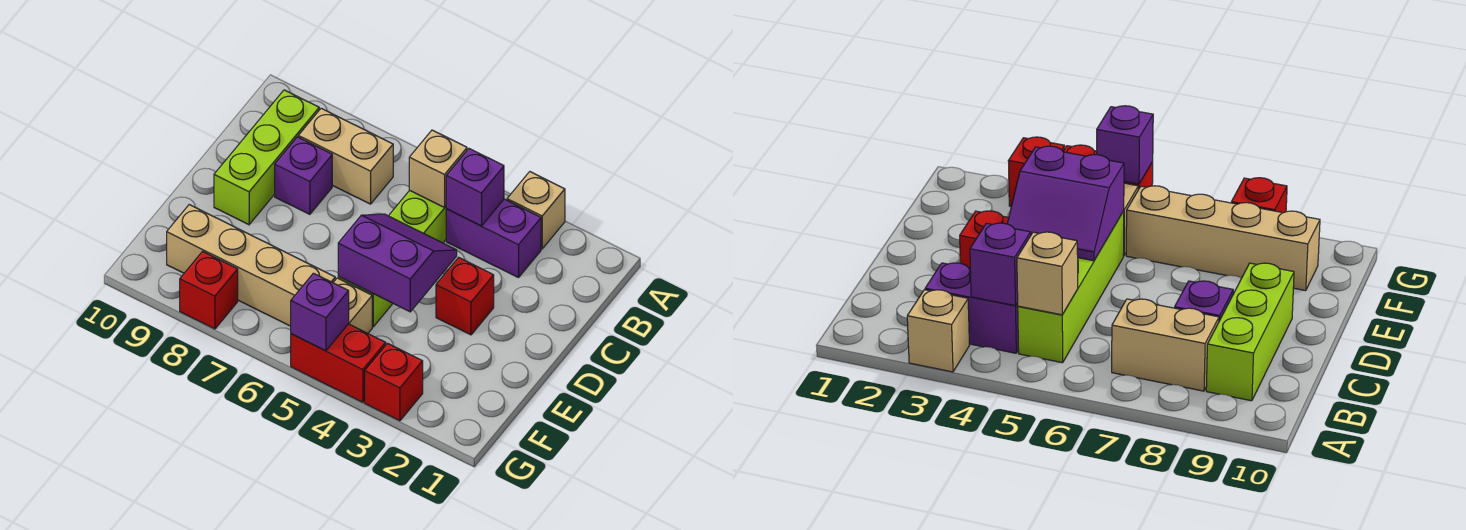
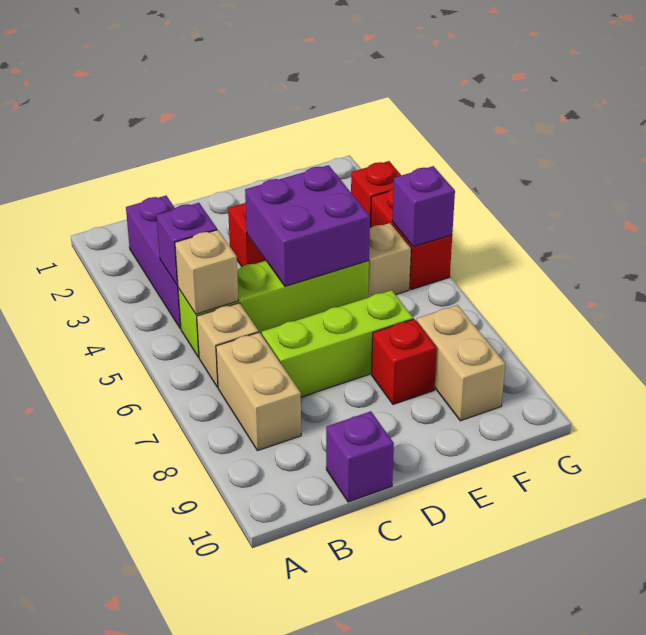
tan 1x1 brick [507,172,565,249] -> tan 1x1 brick moved to [197,303,259,387]
purple 1x2 brick [446,199,541,278] -> purple 1x3 brick [126,196,181,329]
lime 1x3 brick [214,90,319,225] -> lime 1x3 brick moved to [262,290,413,397]
purple 1x1 brick [275,137,332,214] -> purple 1x1 brick moved to [326,411,394,502]
purple 2x2 slope [338,214,457,312] -> purple 2x2 brick [245,165,370,286]
tan 1x4 brick [167,205,335,326] -> tan 1x2 brick [416,305,505,421]
red 1x1 brick [180,252,238,329] -> red 1x1 brick moved to [372,319,437,404]

